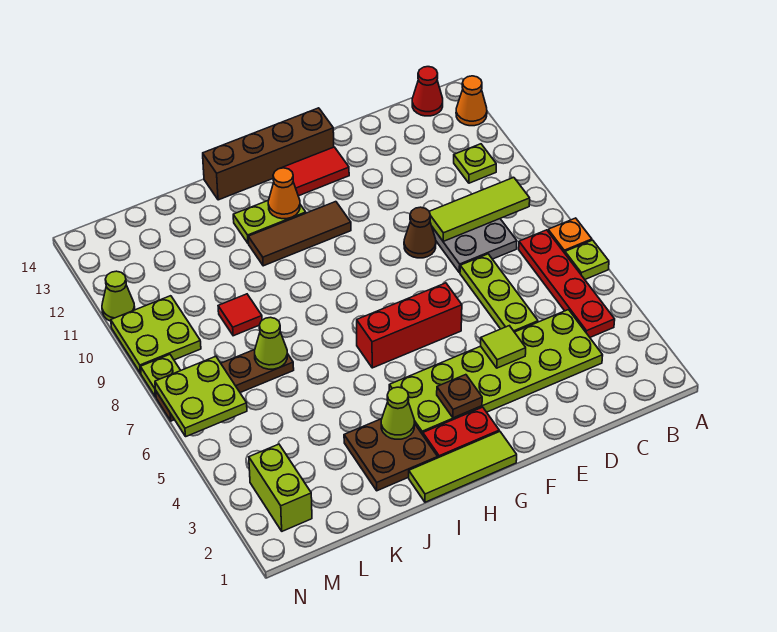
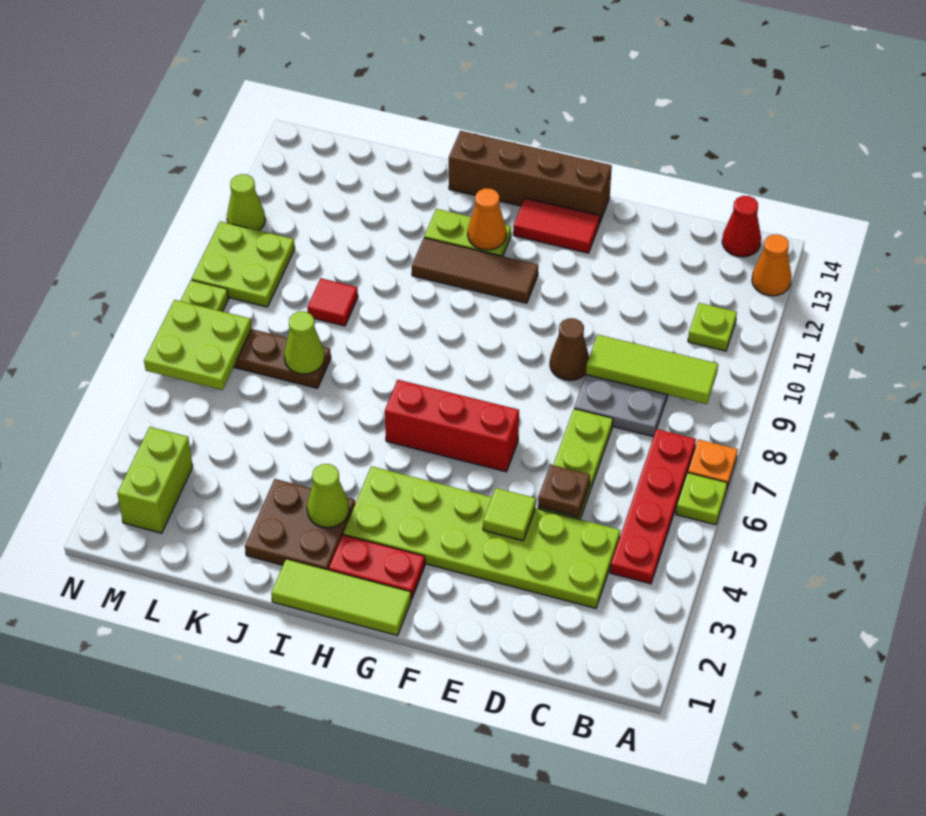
brown 1x1 plate [437,375,482,418] -> brown 1x1 plate moved to [538,465,590,517]

